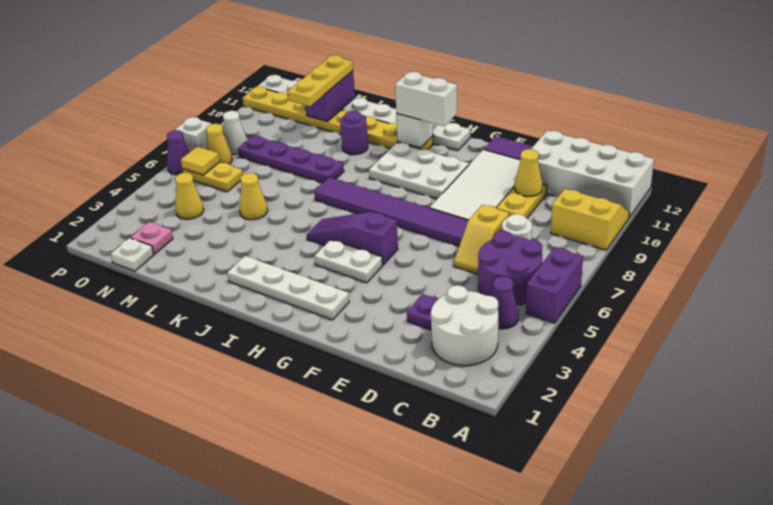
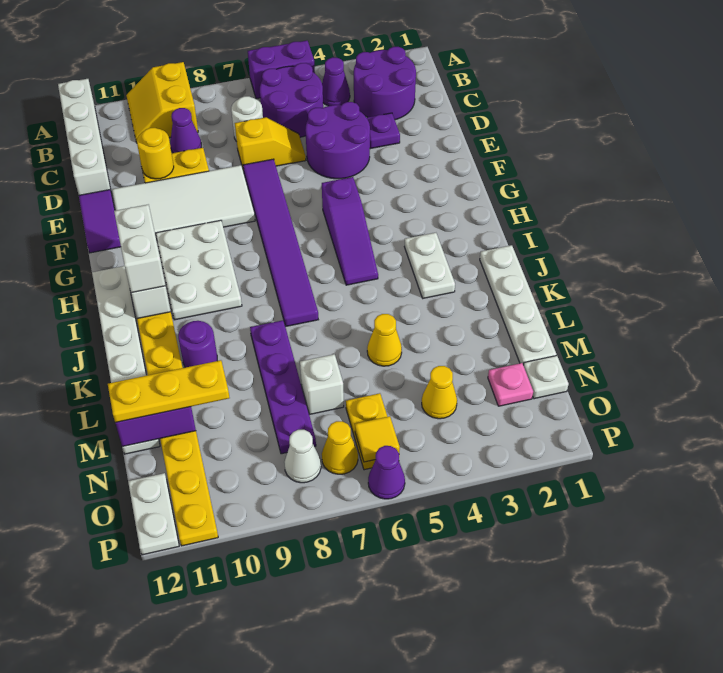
white 2x4 brick [531,131,654,217] -> white 1x4 brick [58,79,110,195]
white 2x2 round brick [431,285,498,366] -> purple 2x2 round brick [354,47,416,120]
none -> purple 1x1 cone [170,108,201,153]
none -> purple 2x2 round brick [305,102,370,179]
yellow 1x1 cone [514,149,543,196] -> yellow 1x1 round brick [137,128,174,179]
white 1x4 plate [227,256,349,320] -> white 1x4 plate moved to [480,245,556,365]
white 1x2 plate [315,240,382,283] -> white 1x2 plate moved to [404,233,455,298]
white 1x1 brick [175,117,211,152] -> white 1x1 brick moved to [300,354,344,415]

